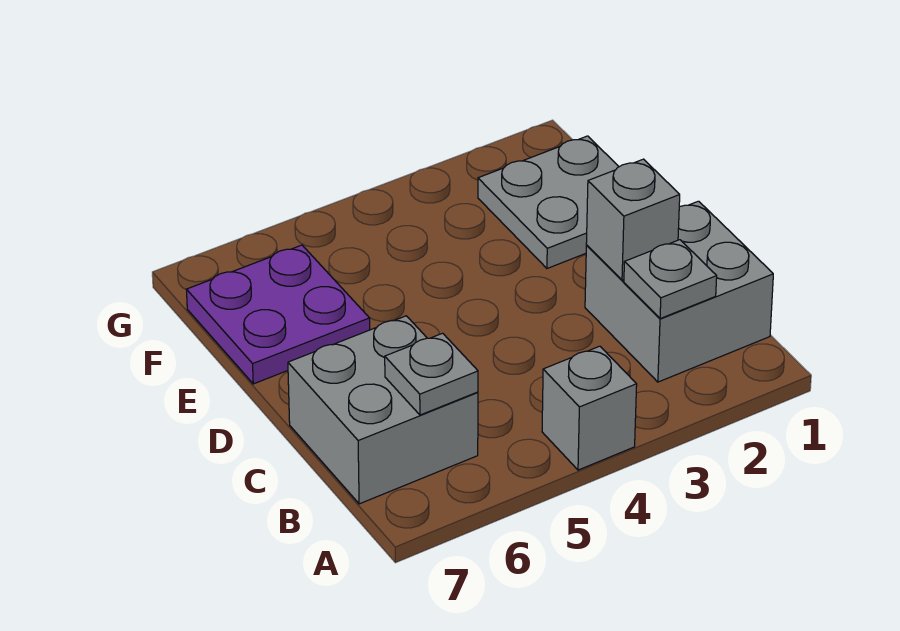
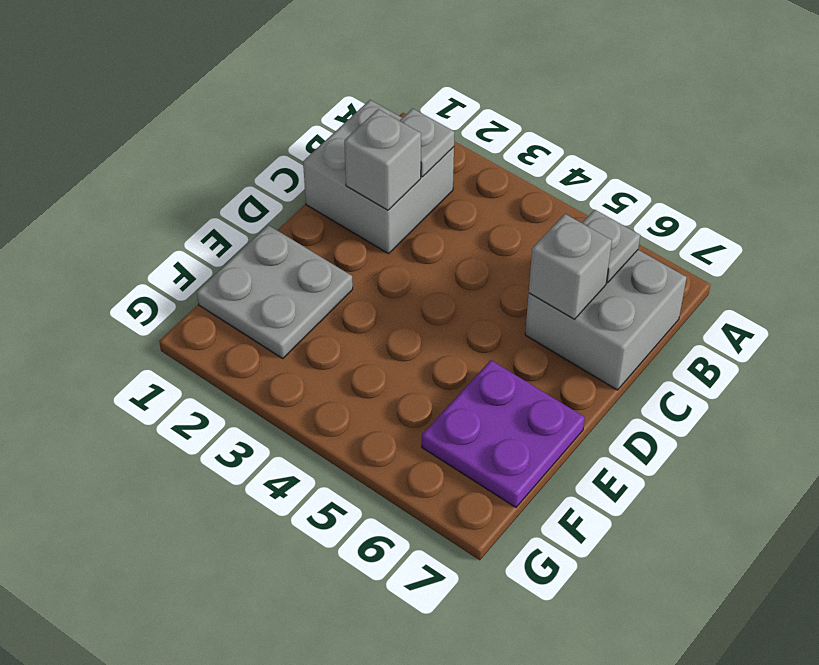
grey 1x1 brick [542,346,637,470] -> grey 1x1 brick moved to [529,214,612,319]

